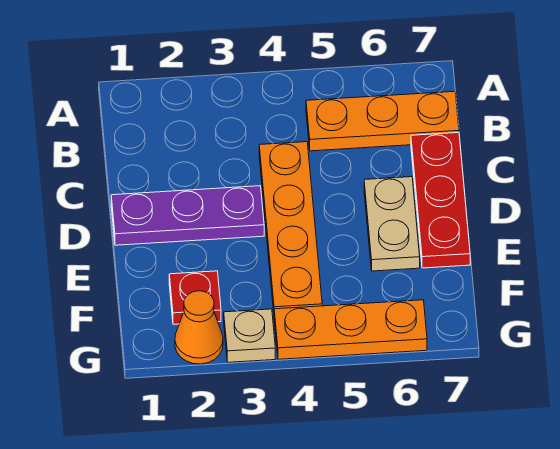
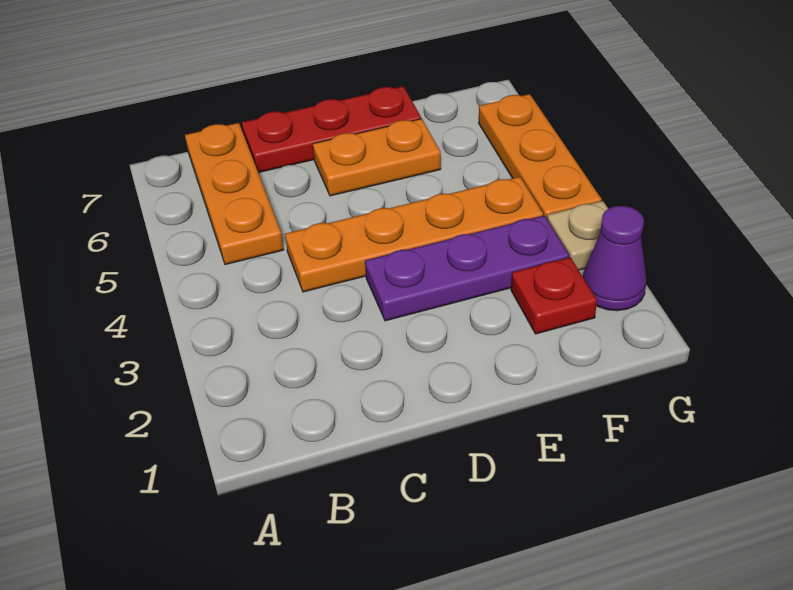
purple 1x3 plate [111,186,264,245] -> purple 1x3 plate turned to [365,216,569,321]
tan 1x2 plate [364,177,420,271] -> orange 1x2 plate [313,119,441,196]
orange 1x1 cone [175,291,223,364] -> purple 1x1 cone [583,206,646,311]

